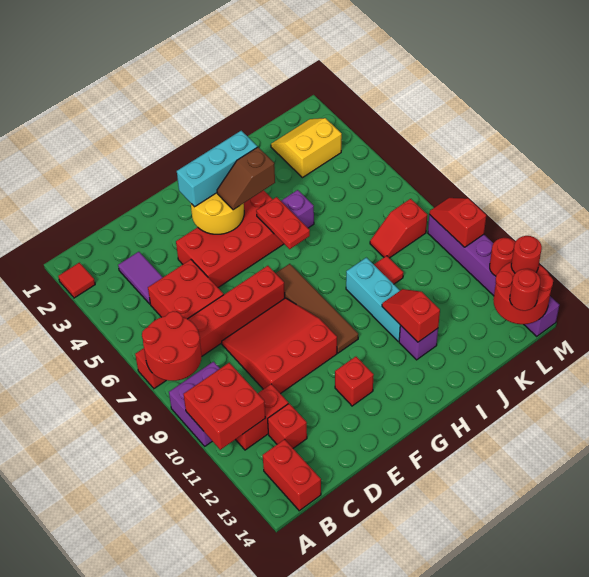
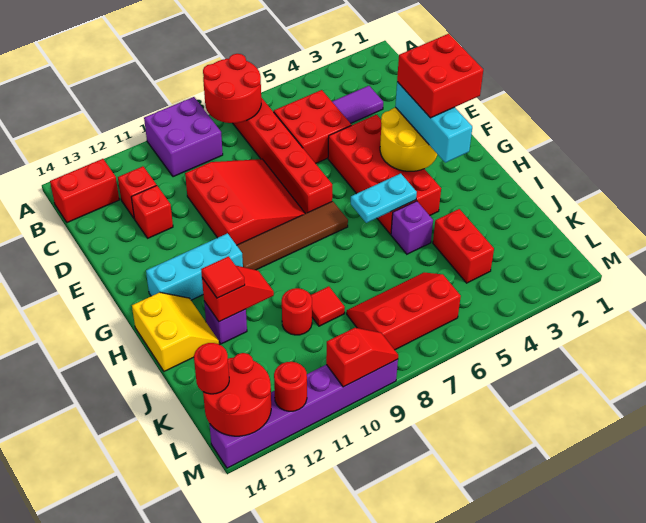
red 1x1 tile [58,263,95,298] -> red 1x1 tile moved to [201,256,245,298]
red 2x2 brick [184,363,266,450] -> red 2x2 brick moved to [397,34,483,118]
red 1x2 brick [235,384,288,450] -> red 1x2 brick moved to [433,209,494,283]
red 1x1 brick [335,357,374,406] -> red 1x1 brick moved to [131,186,173,238]
brown 1x2 slope [217,147,275,210] -> none
red 1x2 plate [256,197,310,249] -> cyan 1x2 plate [351,173,417,223]
cyan 1x3 brick [346,258,400,341] -> cyan 1x3 brick moved to [146,233,243,300]
yellow 2x2 slope [271,118,342,178] -> yellow 2x2 slope moved to [132,293,219,371]
red 1x2 slope [370,199,427,258] -> red 2x3 slope [347,273,461,350]
red 1x1 round brick [511,236,542,273] -> red 1x1 round brick moved to [282,288,312,335]

